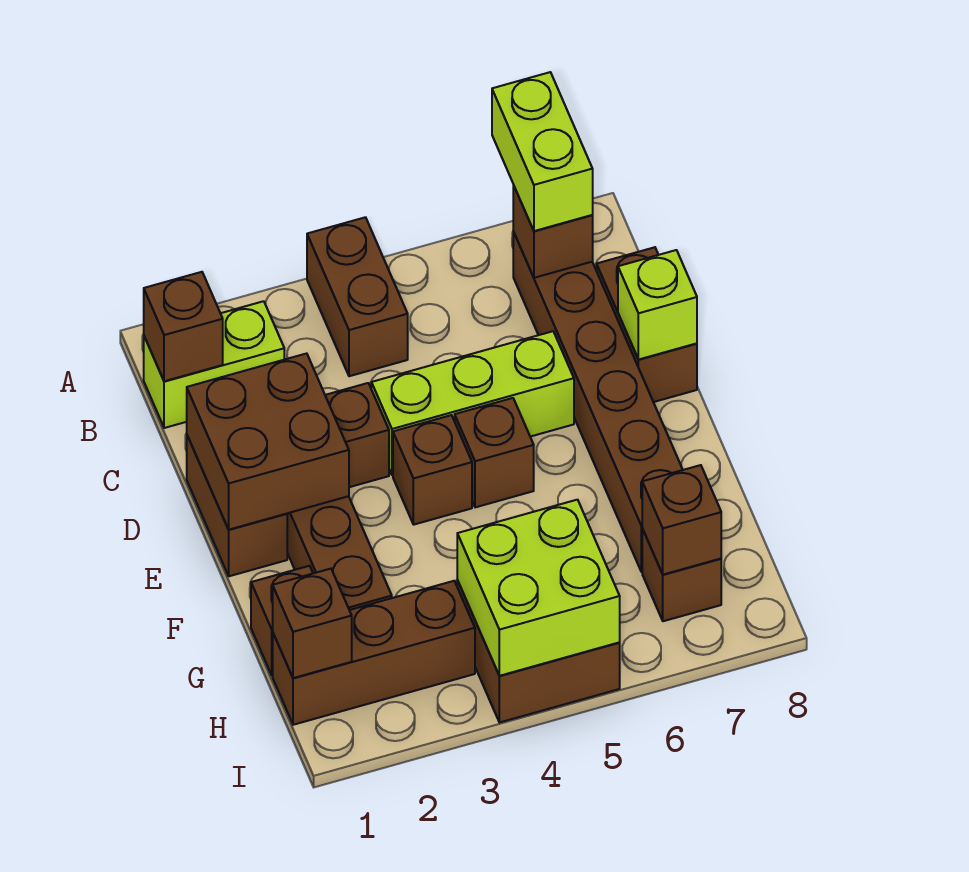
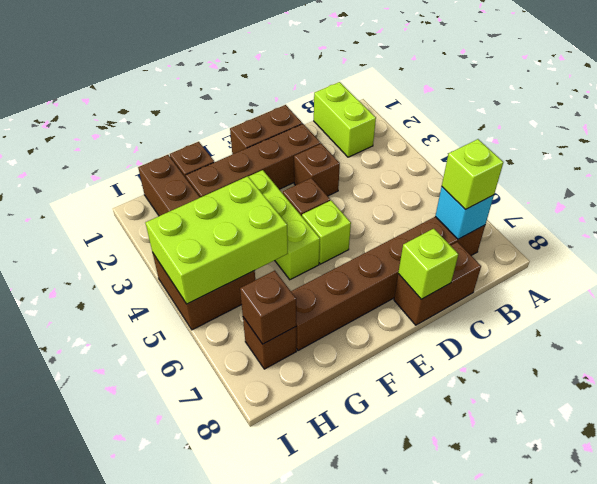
brown 1x2 brick [307,217,408,376] -> none
lime 1x2 brick [492,72,593,231] -> lime 1x1 brick [442,139,503,209]
brown 1x1 brick [144,272,223,381] -> none
brown 1x1 brick [513,185,593,278] -> cyan 1x1 brick [435,187,494,239]
brown 2x2 brick [187,353,349,530] -> none
lime 1x3 brick [371,331,574,475] -> lime 1x3 brick moved to [248,170,320,280]
brown 1x1 brick [455,398,534,507] -> lime 1x1 brick [302,200,351,264]
brown 1x1 brick [273,569,352,678] -> none
lime 2x2 brick [457,500,620,676] -> lime 2x3 brick [145,176,288,304]

